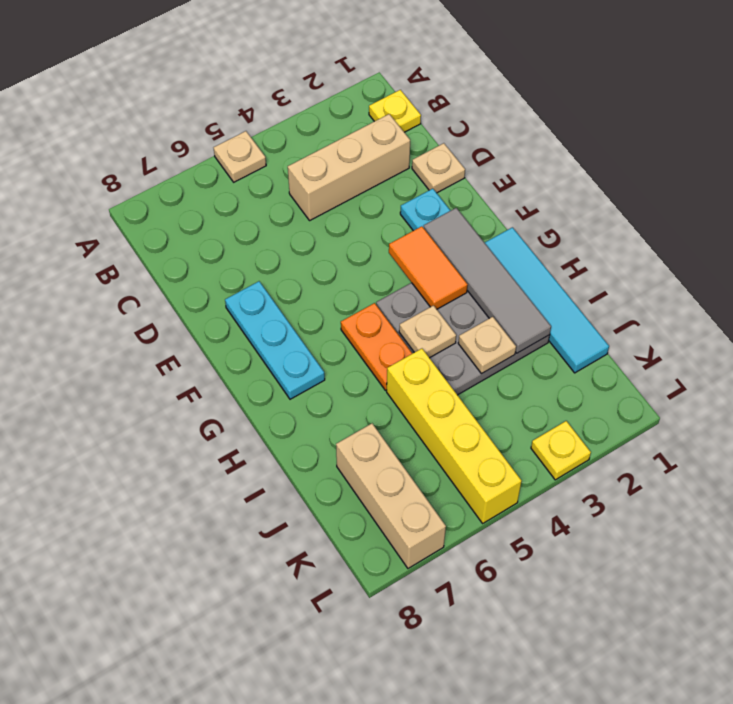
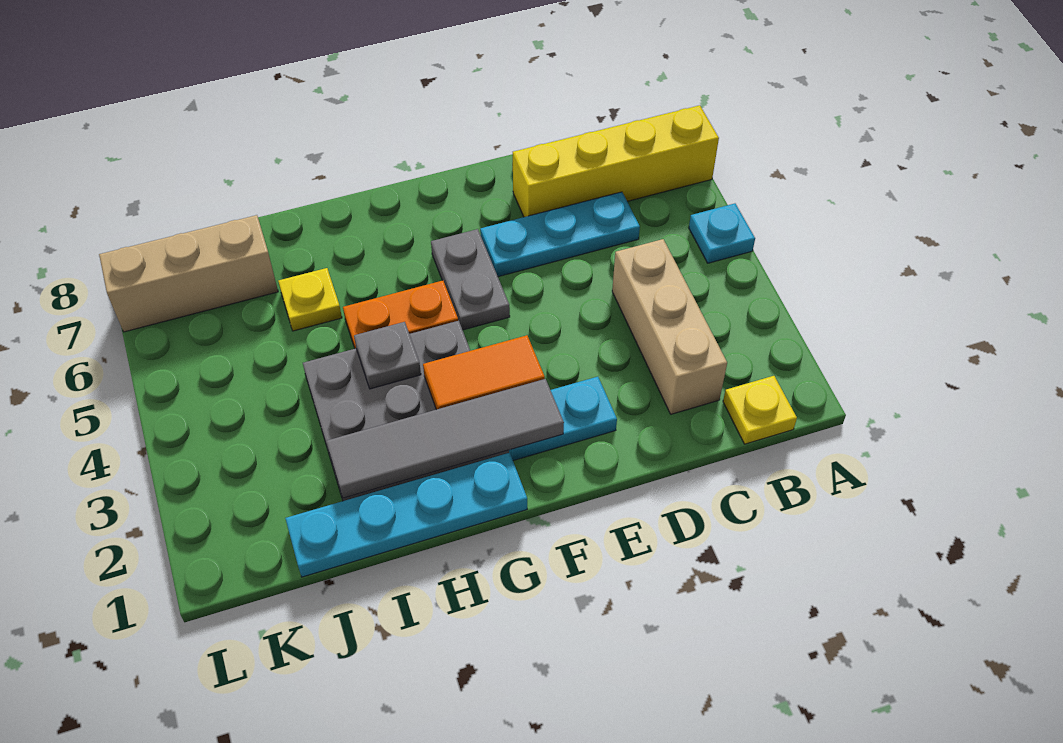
tan 1x1 plate [214,131,266,182] -> cyan 1x1 plate [689,204,755,263]
tan 1x1 plate [412,143,465,193] -> none
cyan 1x3 plate [225,281,325,399] -> cyan 1x3 plate moved to [480,192,640,277]
none -> grey 1x2 plate [431,229,510,330]
cyan 1x4 tile [485,227,609,373] -> cyan 1x4 plate [285,453,527,577]
tan 1x1 plate [399,306,456,358] -> grey 1x1 plate [354,322,421,389]
tan 1x1 plate [458,317,516,374] -> none
yellow 1x4 brick [387,349,522,523] -> yellow 1x4 brick moved to [512,105,719,217]
yellow 1x1 plate [531,421,591,480] -> yellow 1x1 plate moved to [278,268,342,331]

